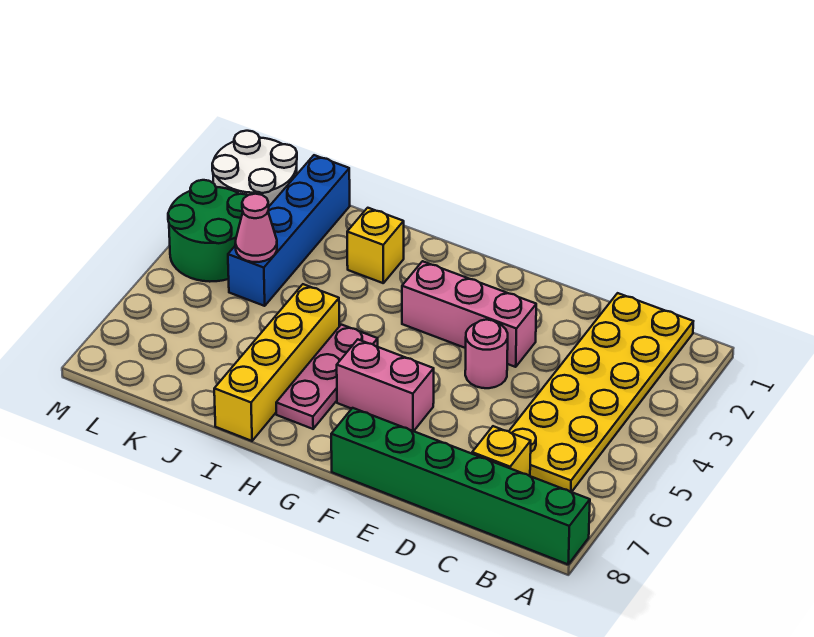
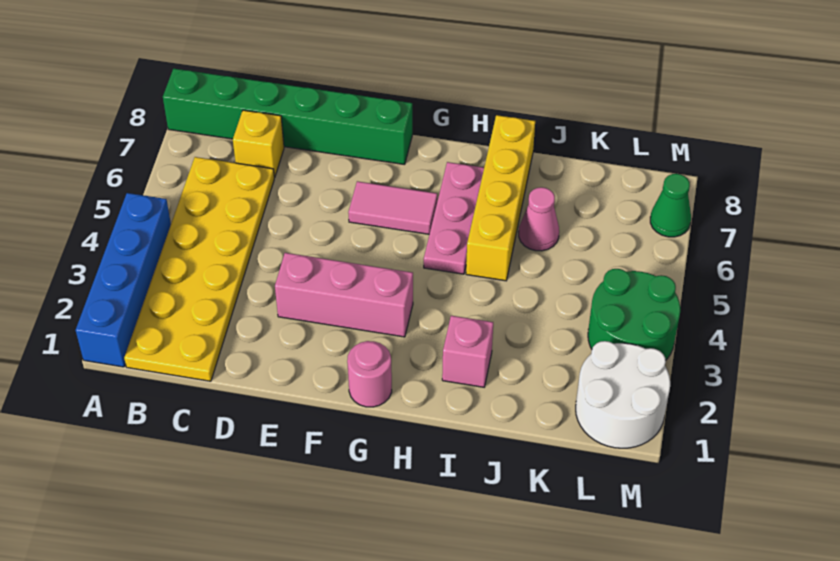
pink 1x1 round brick [465,320,508,388] -> pink 1x1 round brick moved to [347,341,392,407]
pink 1x2 brick [337,340,434,431] -> pink 1x2 tile [348,181,437,234]
yellow 1x1 brick [347,208,404,283] -> pink 1x1 brick [442,316,493,387]
blue 1x4 brick [228,155,350,306] -> blue 1x4 brick moved to [76,193,171,367]
pink 1x1 cone [235,194,277,262] -> pink 1x1 cone moved to [519,187,559,251]
none -> green 1x1 cone [650,174,691,237]

